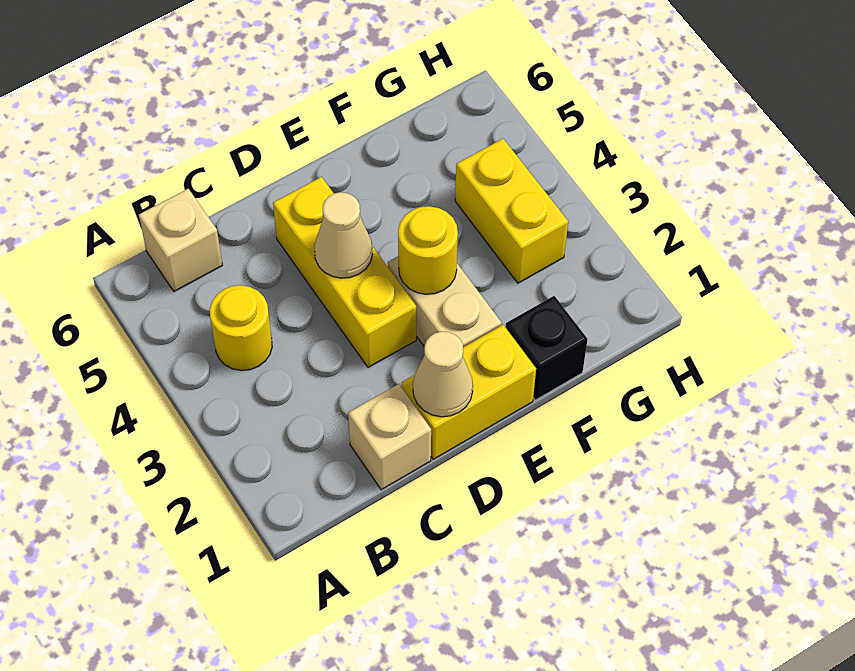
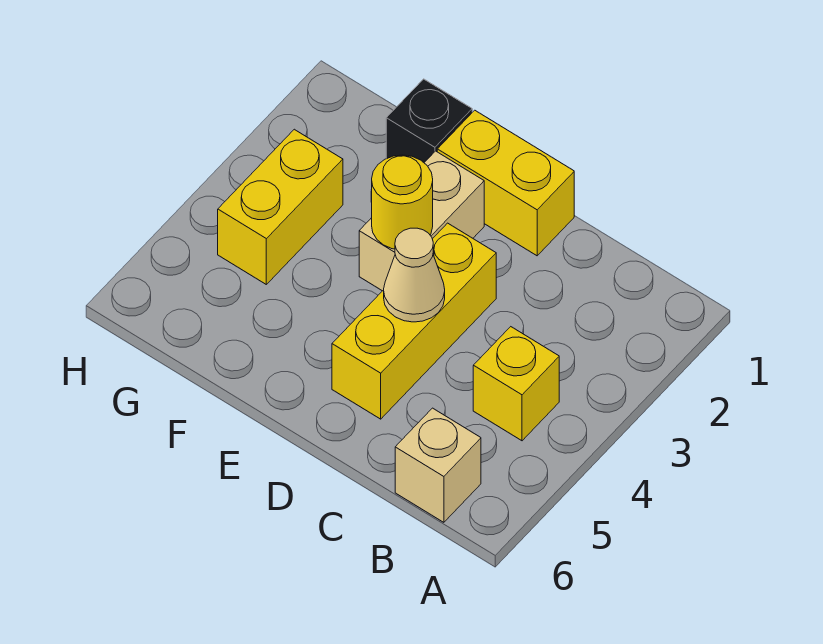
yellow 1x1 round brick [210,285,272,370] -> yellow 1x1 brick [473,327,559,441]
tan 1x1 brick [348,384,431,490] -> none
tan 1x1 cone [413,331,473,417] -> none

